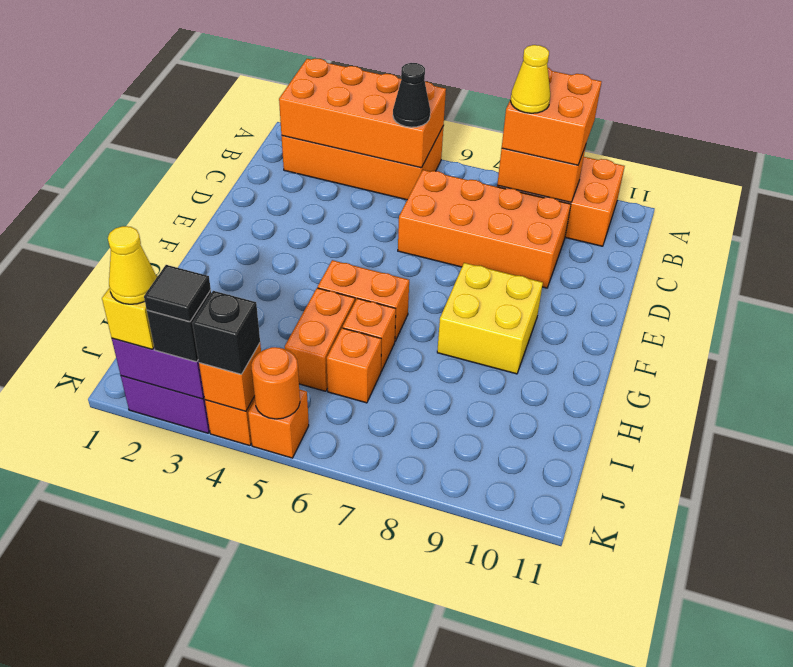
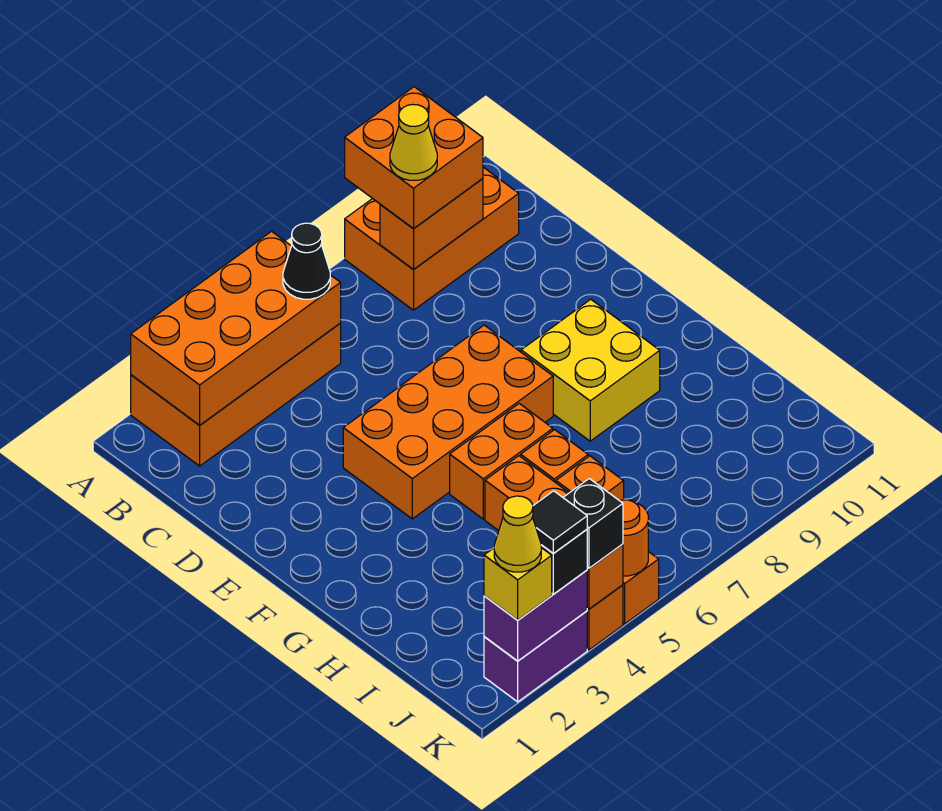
orange 2x4 brick [398,170,571,288] -> orange 2x4 brick moved to [343,325,553,519]

